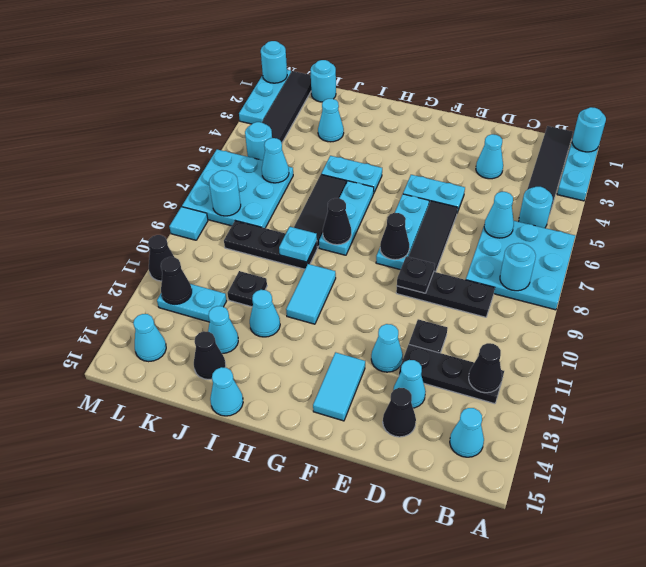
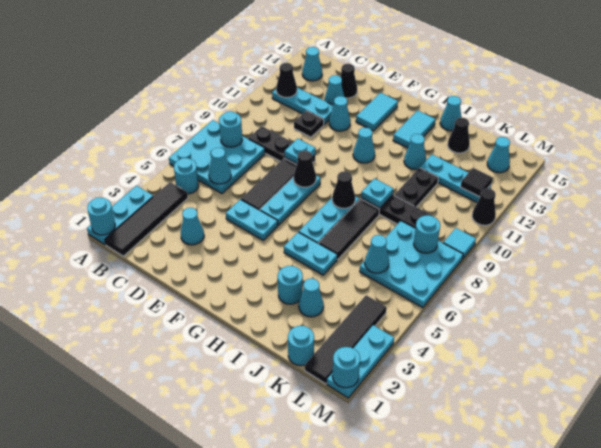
black 1x3 plate [399,345,504,404] -> cyan 1x3 plate [272,88,334,125]
black 1x1 plate [397,256,435,293] -> cyan 1x1 plate [285,139,316,164]
cyan 1x2 tile [286,264,336,324] -> cyan 1x2 tile moved to [393,110,435,148]
black 1x1 plate [228,271,267,307] -> black 1x2 plate [394,168,438,207]
cyan 1x1 cone [208,306,238,354] -> cyan 1x1 cone moved to [353,127,375,163]
cyan 1x2 plate [157,284,227,322] -> cyan 1x3 plate [420,155,491,202]
cyan 1x1 round brick [245,122,272,160] -> cyan 1x1 round brick moved to [278,266,303,304]
black 1x1 cone [161,257,192,304] -> black 1x1 tile [461,168,493,197]

